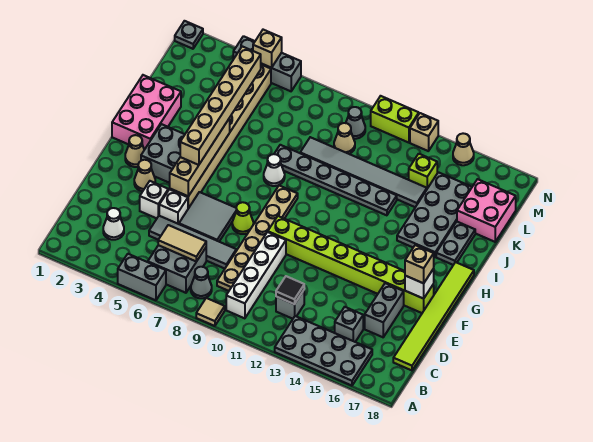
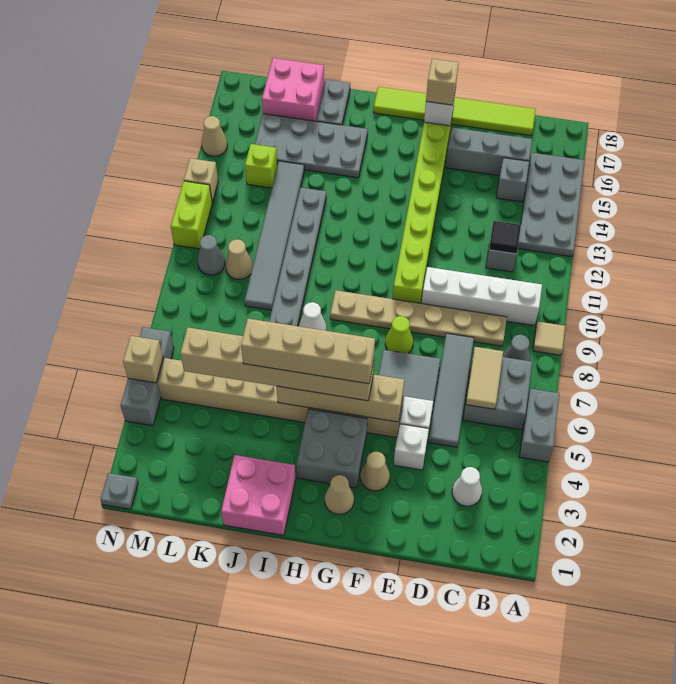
grey 1x2 brick [365,283,404,337] -> grey 1x3 brick [445,127,532,176]
none -> tan 1x4 brick [241,319,375,384]
pink 2x3 brick [112,75,181,150] -> pink 2x2 brick [221,455,296,535]
grey 1x2 plate [436,222,475,265] -> grey 1x2 plate turned to [316,79,350,125]

